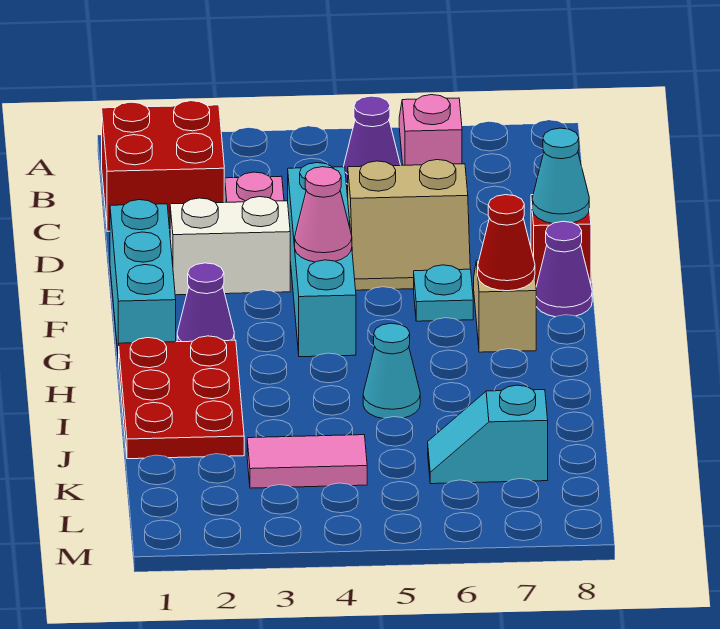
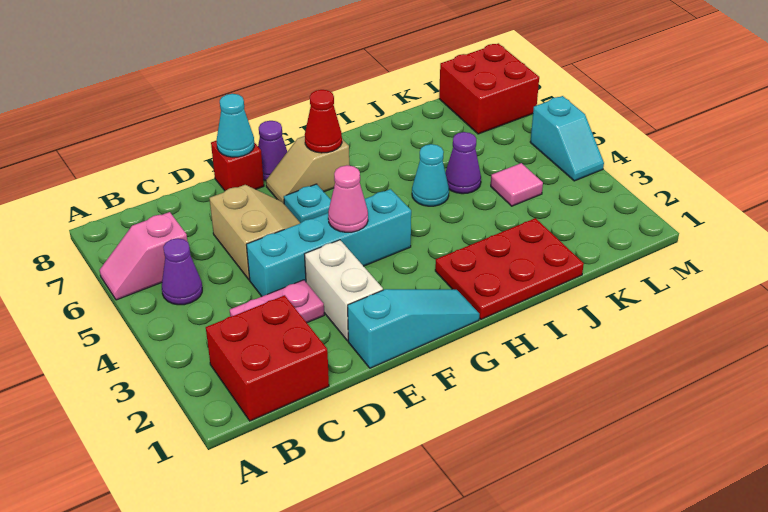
cyan 1x3 brick [110,200,176,361] -> cyan 1x3 slope [348,289,479,368]
purple 1x1 cone [177,263,234,342] -> purple 1x1 cone moved to [445,132,481,194]
pink 1x2 tile [247,435,367,488] -> pink 1x1 tile [491,163,543,206]
cyan 1x2 slope [428,385,548,484] -> cyan 1x2 slope moved to [530,96,604,181]
none -> red 2x2 brick [439,43,539,134]

